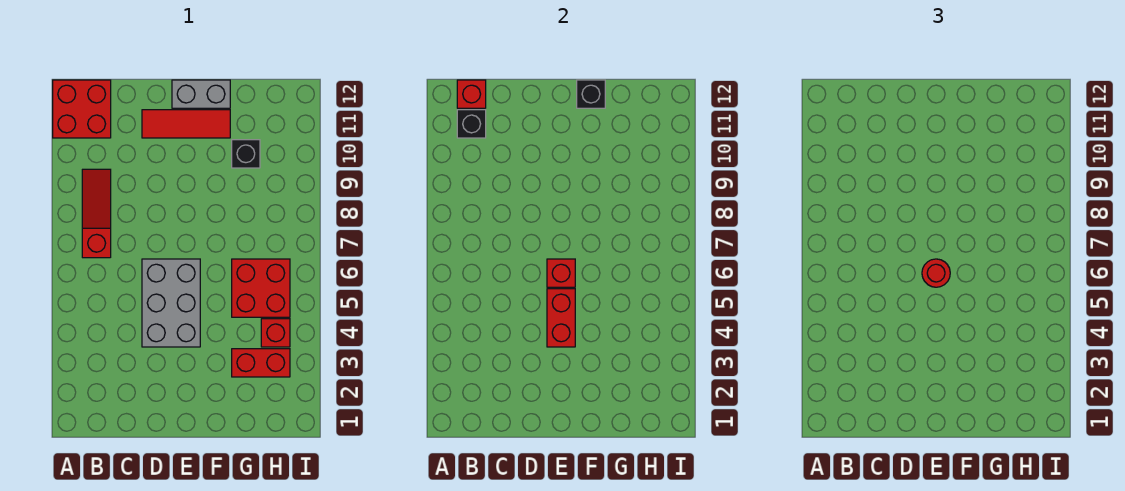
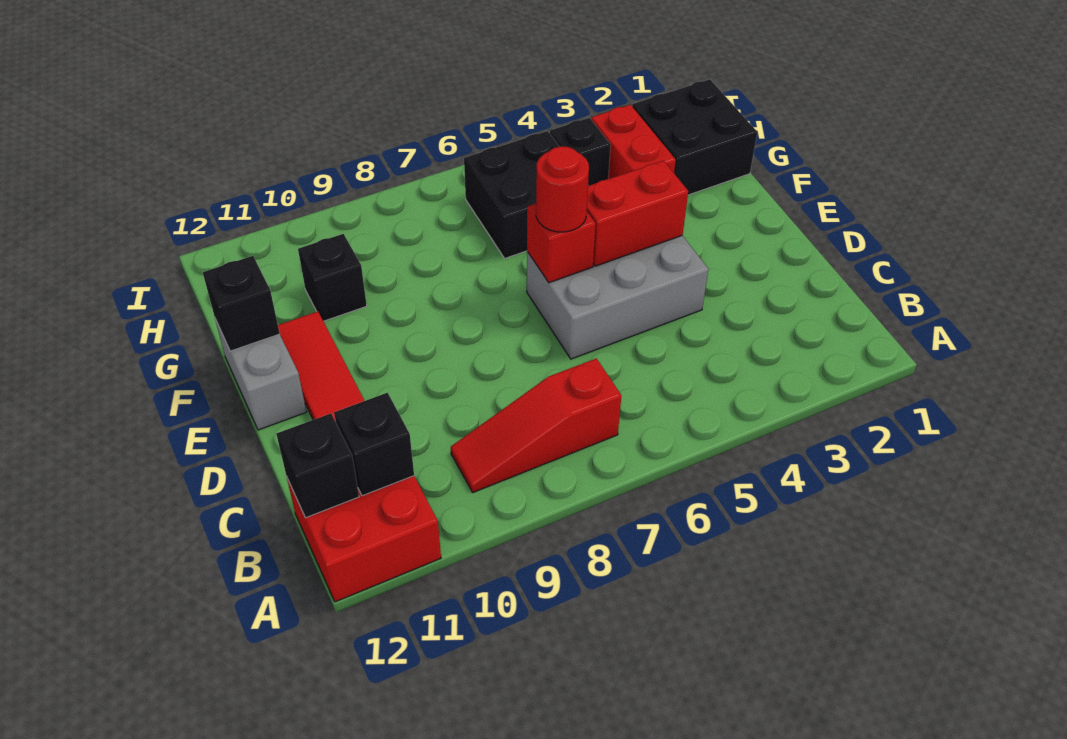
red 1x1 brick [457,80,486,108] -> black 1x1 brick [276,413,359,518]
none -> black 2x2 brick [632,79,757,195]
red 2x2 brick [232,259,290,317] -> black 2x2 brick [464,131,589,258]
red 1x1 brick [261,319,290,347] -> black 1x1 brick [550,118,611,185]

